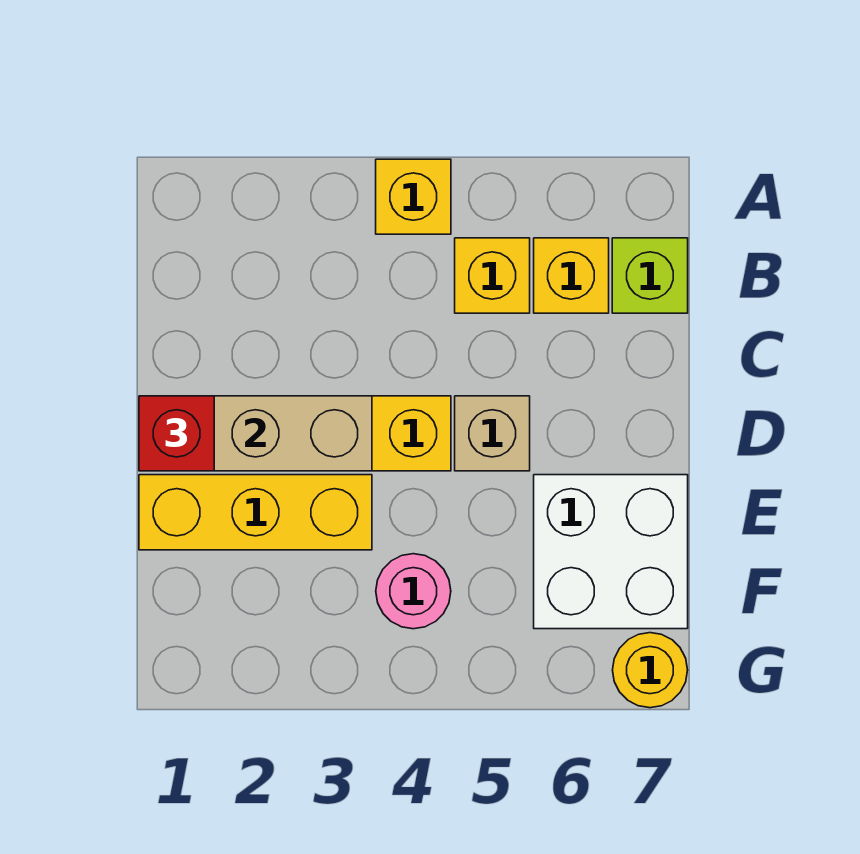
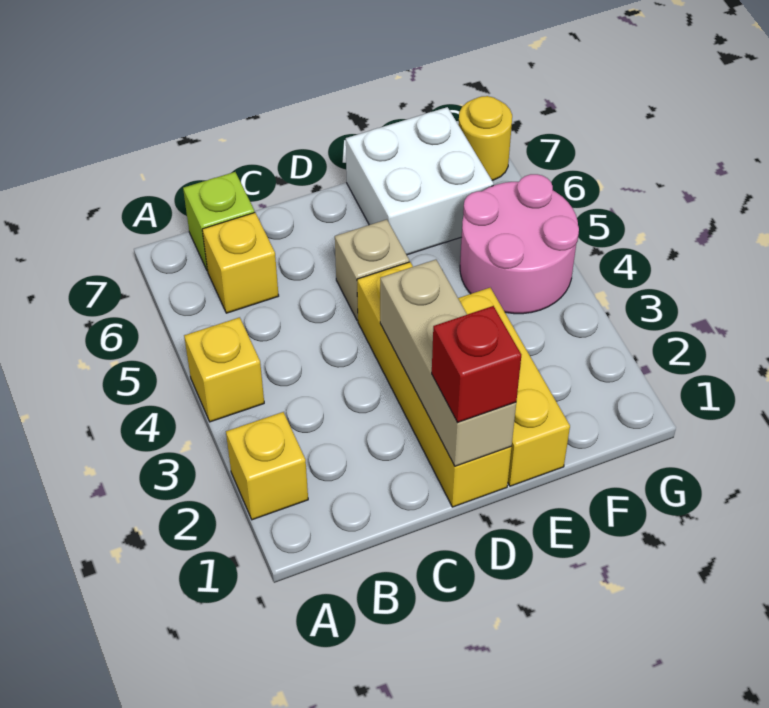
yellow 1x1 brick [455,238,530,313] -> yellow 1x1 brick moved to [226,412,308,520]
pink 1x1 round brick [376,554,451,629] -> pink 2x2 round brick [460,174,579,314]

